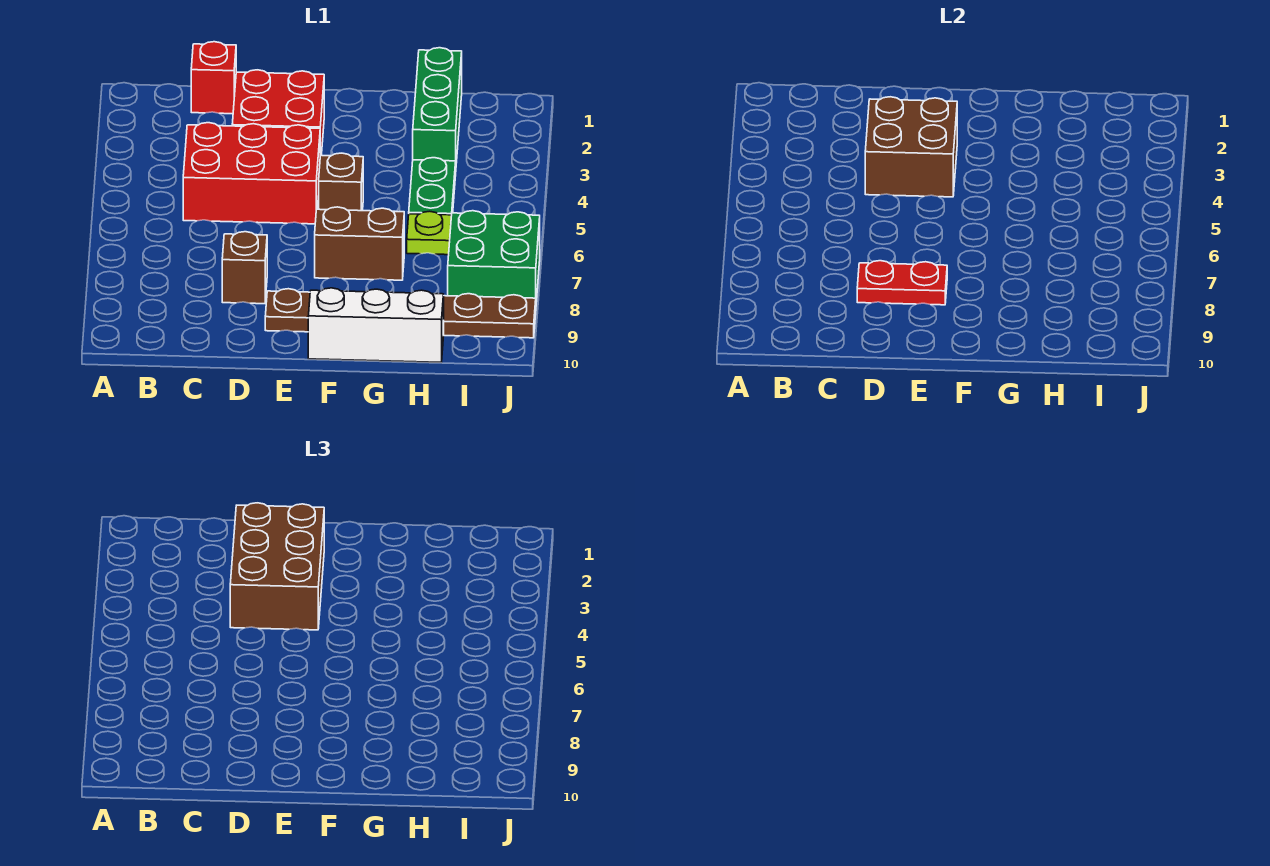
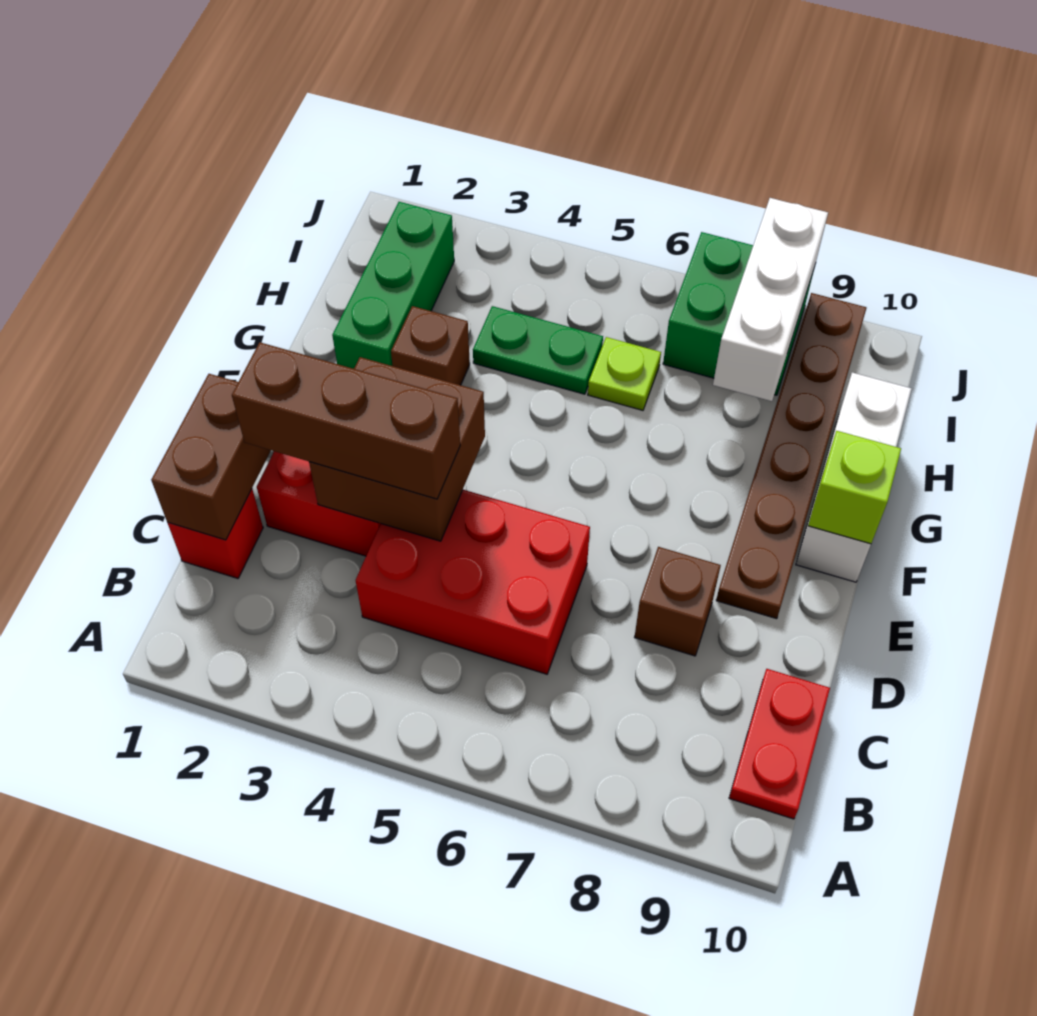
red 2x3 brick [183,123,320,224] -> red 2x3 brick turned to [356,490,590,674]
brown 2x3 brick [230,503,324,630] -> brown 1x3 brick [232,342,460,499]
red 1x2 plate [857,261,947,305] -> red 1x2 plate moved to [729,669,830,819]
brown 1x1 brick [319,153,363,211] -> brown 1x1 brick moved to [391,306,470,385]
brown 1x2 brick [315,207,404,280] -> brown 1x2 brick moved to [151,374,271,540]
none -> lime 1x1 brick [808,431,901,544]
green 1x3 brick [413,48,462,163] -> green 1x3 brick turned to [332,202,454,369]
none -> white 1x3 brick [713,198,828,401]

